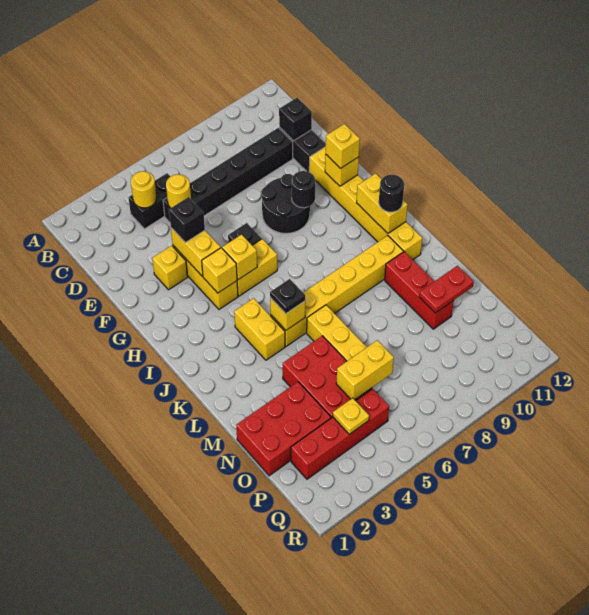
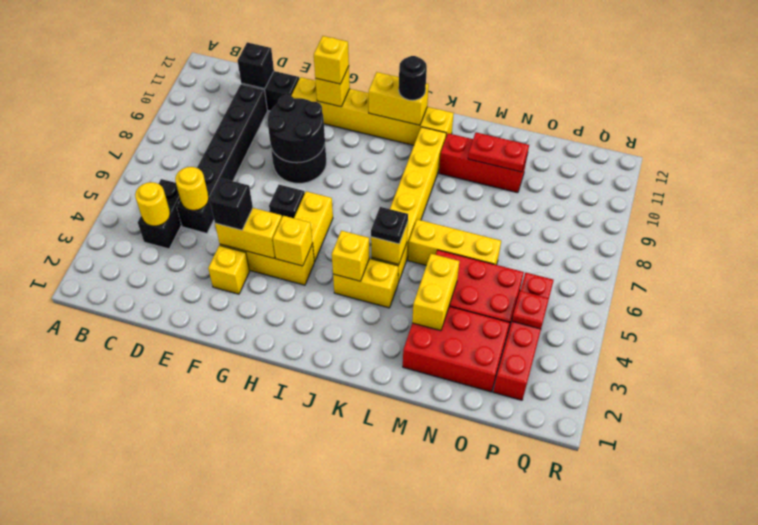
black 1x1 round brick [292,171,315,208] -> black 2x2 round brick [267,95,325,163]
yellow 1x1 brick [222,235,257,280] -> yellow 1x1 brick moved to [332,231,370,281]
red 2x3 brick [236,382,331,476] -> red 2x3 brick turned to [403,306,510,392]
red 1x2 plate [419,266,474,313] -> red 1x2 plate turned to [468,132,529,172]
yellow 1x2 brick [336,340,394,400] -> yellow 1x2 brick moved to [412,254,459,331]
yellow 1x1 plate [333,398,369,434] -> red 1x1 plate [512,291,549,329]

